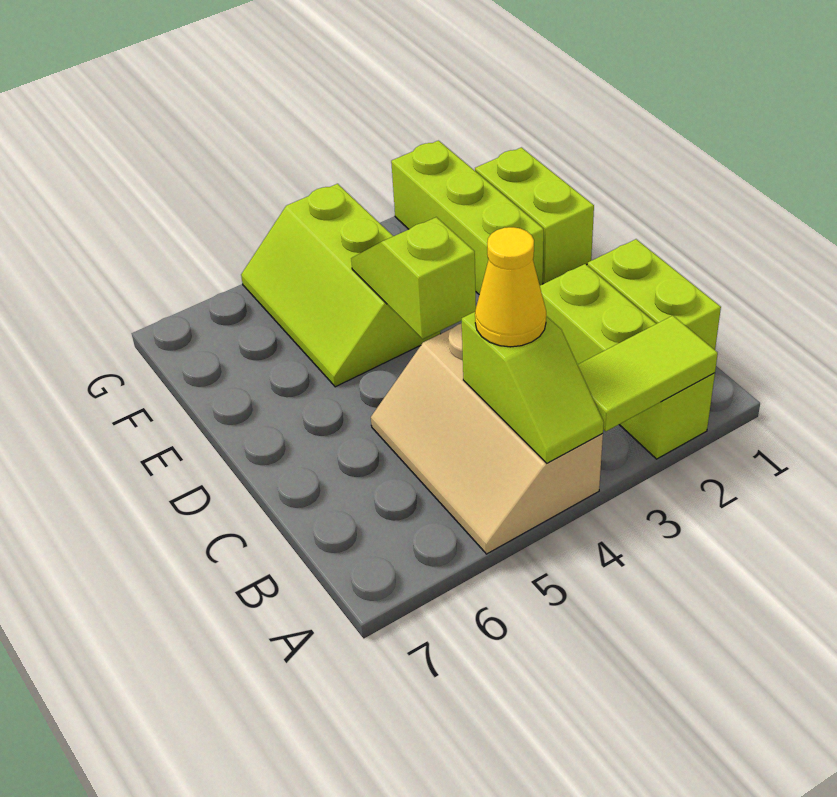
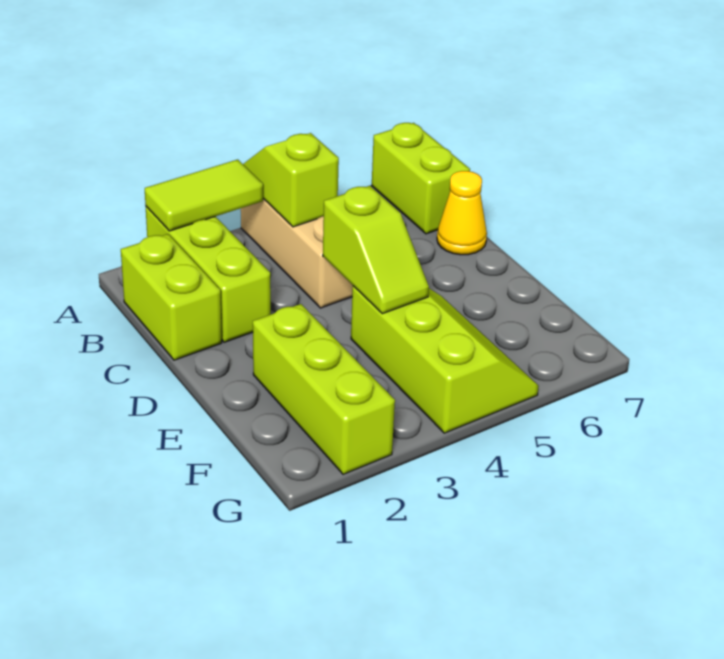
yellow 1x1 cone [475,227,546,347] -> yellow 1x1 cone moved to [437,171,487,255]
lime 1x2 brick [475,147,594,284] -> lime 1x2 brick moved to [372,123,470,234]

